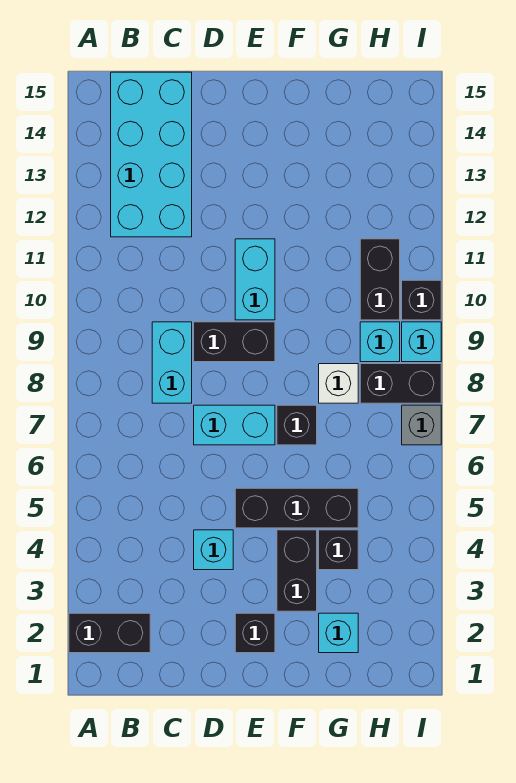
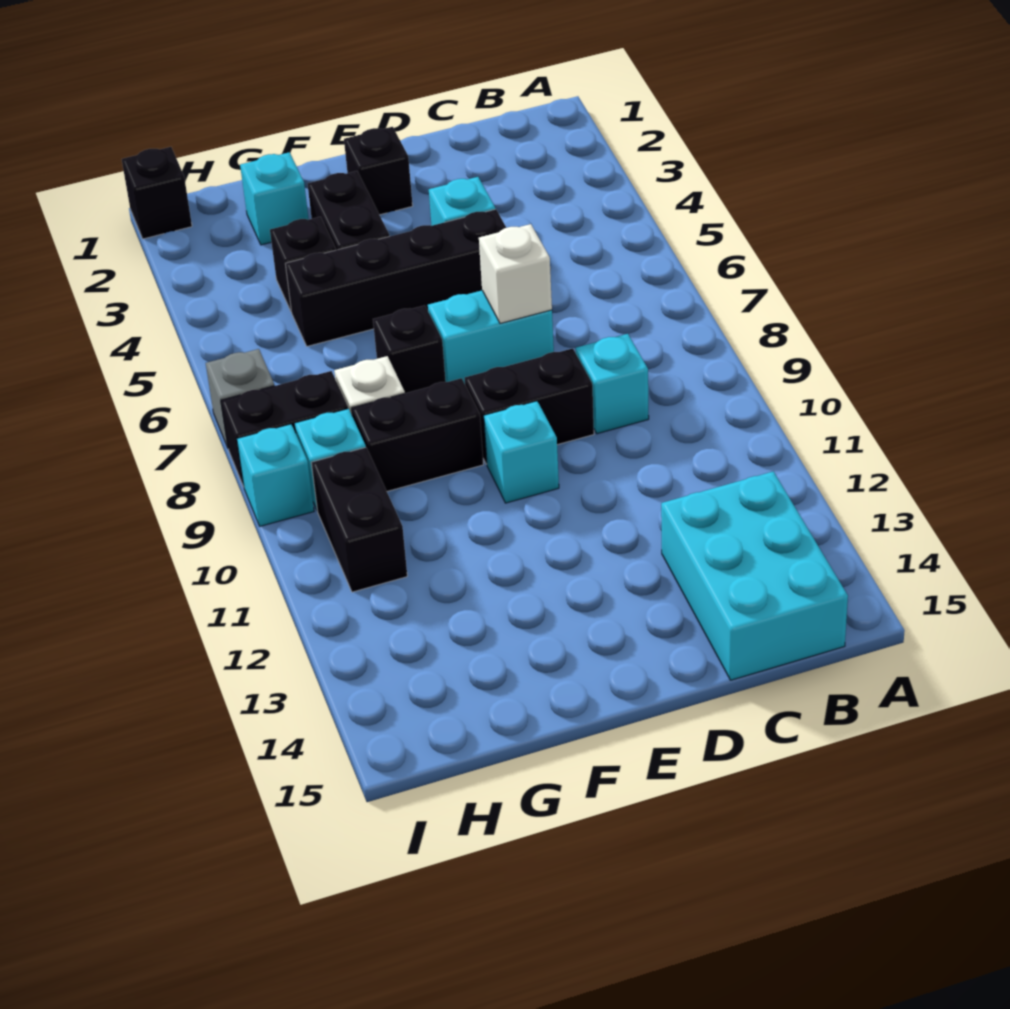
black 1x2 brick [69,613,150,653] -> black 1x2 brick moved to [352,378,483,491]
cyan 2x4 brick [111,72,192,237] -> cyan 2x3 brick [661,472,848,680]
cyan 1x2 brick [152,322,192,403] -> cyan 1x1 brick [576,334,649,434]
none -> white 1x1 brick [479,224,552,324]
black 1x3 brick [235,488,358,528] -> black 1x4 brick [285,209,506,346]
cyan 1x2 brick [235,239,275,320] -> cyan 1x1 brick [484,401,559,503]
black 1x1 brick [402,280,441,320] -> black 1x1 brick moved to [122,147,192,239]

